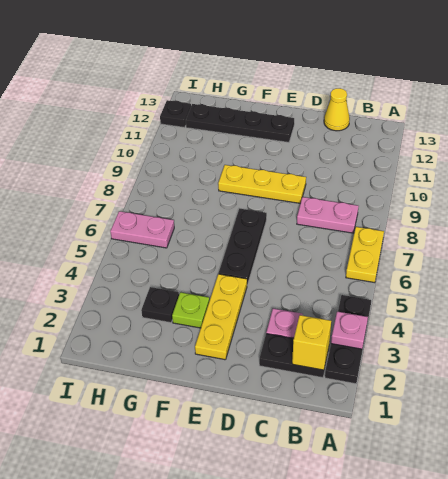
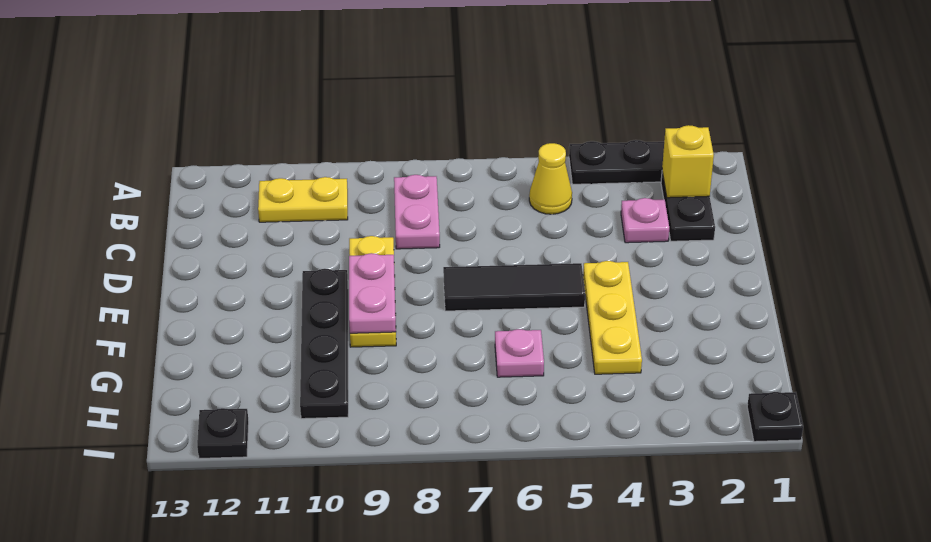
pink 1x1 plate [331,312,368,349] -> pink 1x1 plate moved to [495,329,544,377]
yellow 1x2 plate [346,227,384,283] -> yellow 1x2 plate moved to [258,177,348,222]
yellow 1x1 cone [324,88,350,131] -> yellow 1x1 cone moved to [529,143,572,214]
yellow 1x3 plate [195,274,247,360] -> yellow 1x3 plate turned to [583,261,642,374]
black 1x3 plate [219,209,267,285] -> black 1x3 tile [443,263,585,311]
black 1x4 plate [186,104,294,142] -> black 1x4 plate moved to [300,269,348,419]
lime 1x1 plate [172,292,209,328] -> none
black 1x1 plate [141,287,179,323] -> black 1x1 plate moved to [747,392,803,442]
pink 1x2 plate [110,211,174,248] -> pink 1x2 plate moved to [349,253,396,333]

